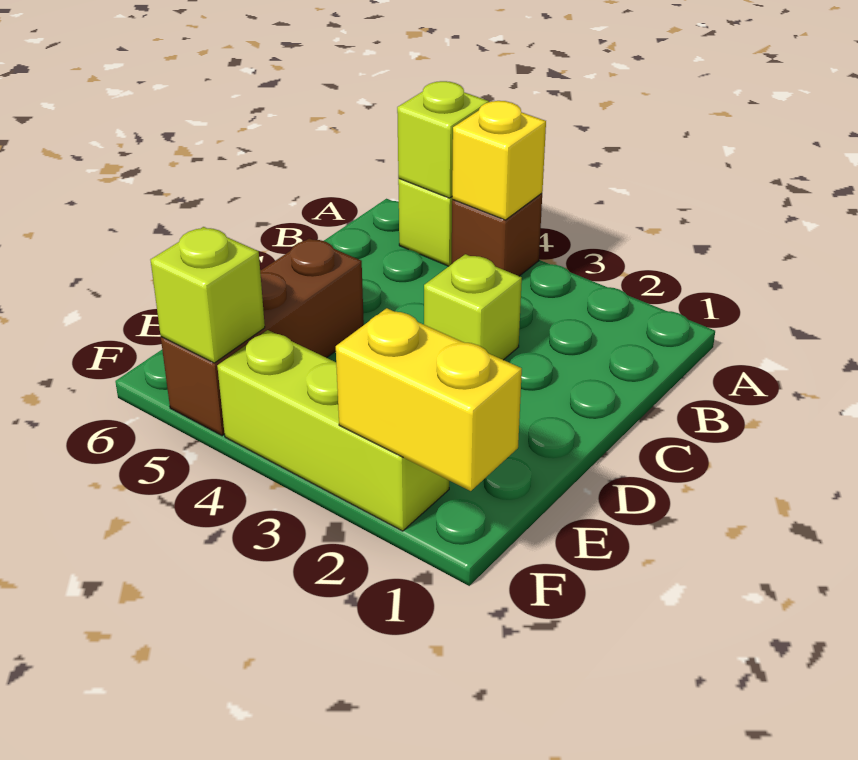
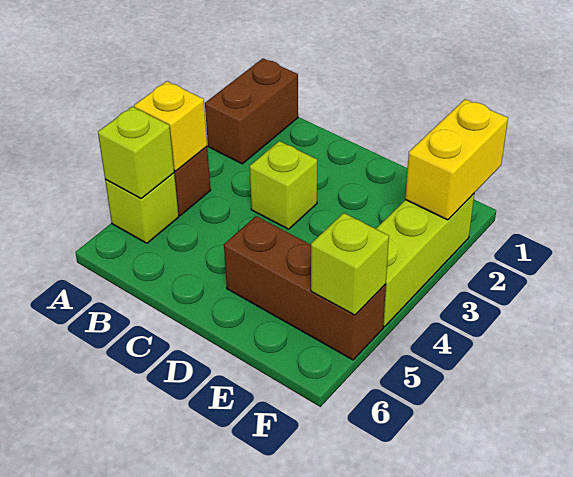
none -> brown 1x2 brick [205,58,298,164]

